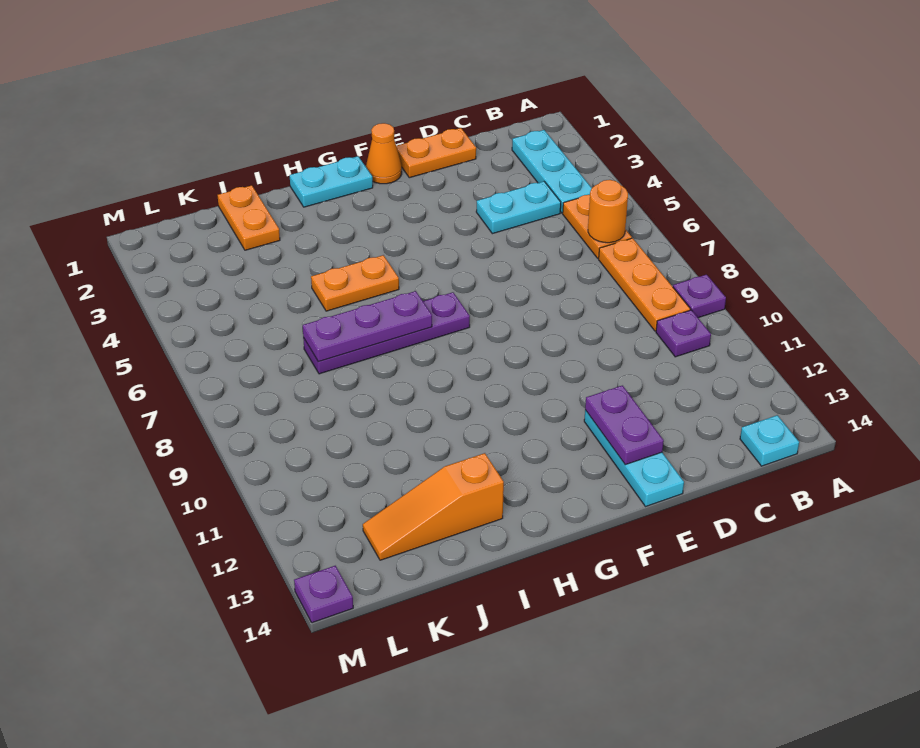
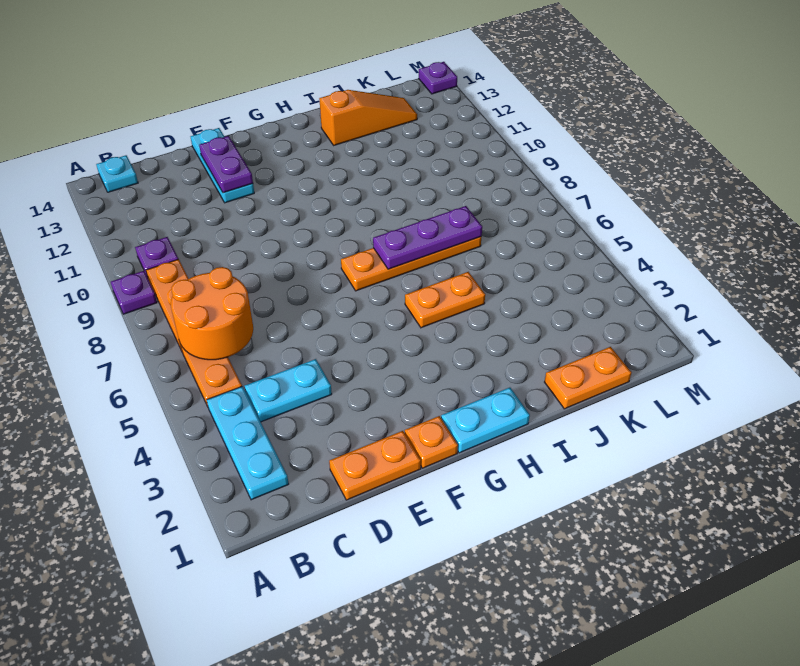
orange 1x1 round brick [588,180,628,243] -> orange 2x2 round brick [171,267,253,360]
orange 1x1 cone [366,123,402,184] -> orange 1x1 plate [405,416,458,468]
purple 1x4 plate [303,292,470,374] -> orange 1x4 plate [341,237,481,291]
orange 1x2 plate [217,185,280,250] -> orange 1x2 plate turned to [545,347,631,409]

